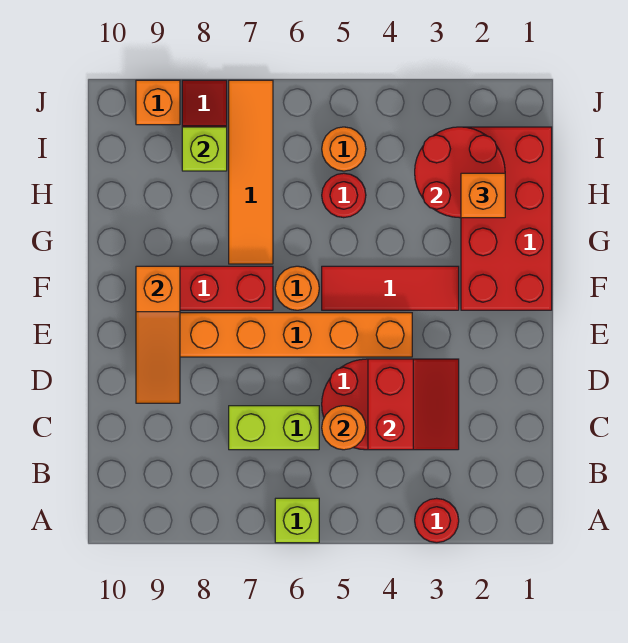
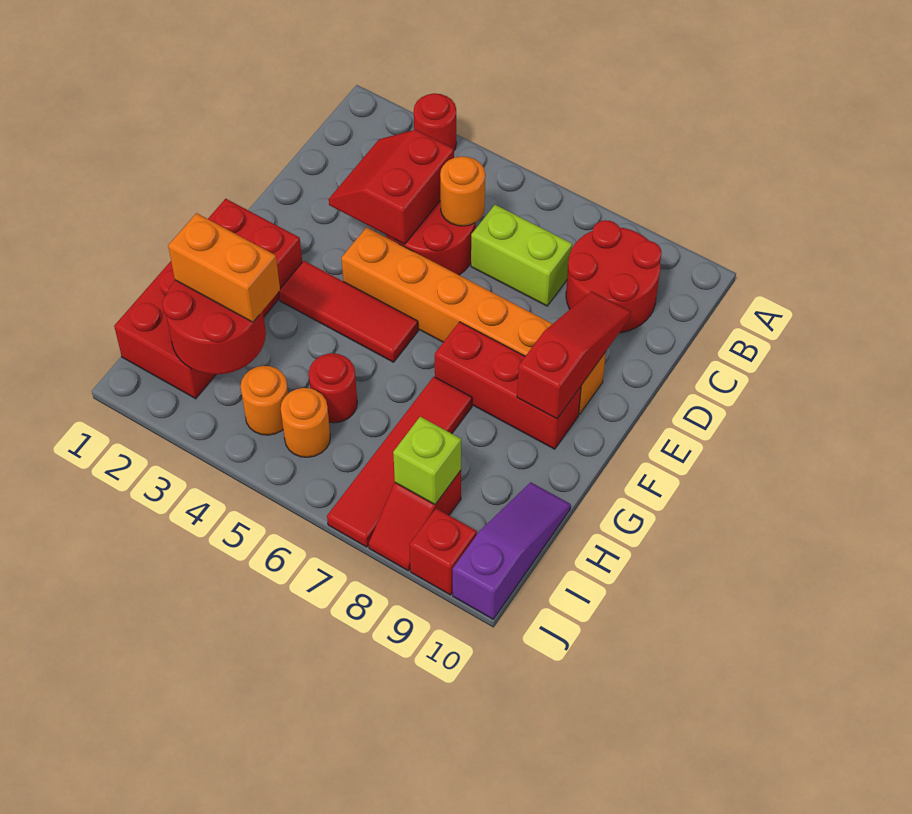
lime 1x1 brick [275,498,319,543] -> none
none -> red 2x2 round brick [566,220,662,333]
orange 1x3 slope [136,266,180,403] -> red 1x3 slope [517,291,631,419]
orange 1x1 round brick [275,266,319,310] -> orange 1x1 round brick moved to [241,366,288,435]
orange 1x4 tile [229,80,273,264] -> red 1x4 tile [327,377,472,547]
orange 1x1 brick [461,173,505,218] -> orange 1x2 brick [168,213,280,322]
none -> purple 1x3 slope [453,482,571,619]
orange 1x1 brick [136,80,180,125] -> red 1x1 brick [409,508,477,595]

